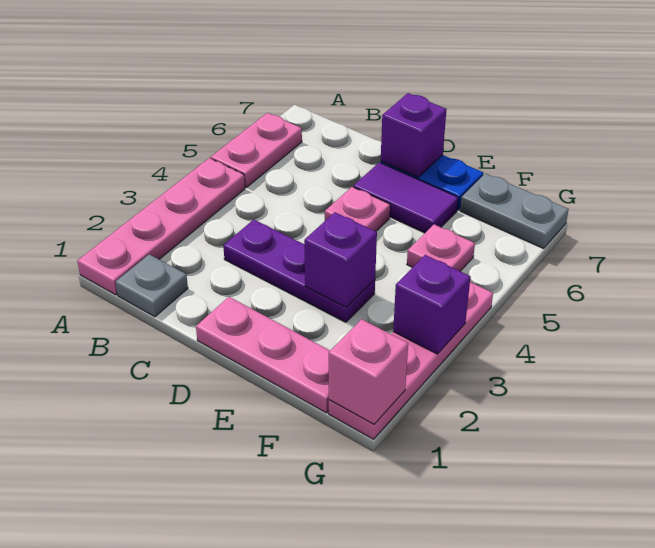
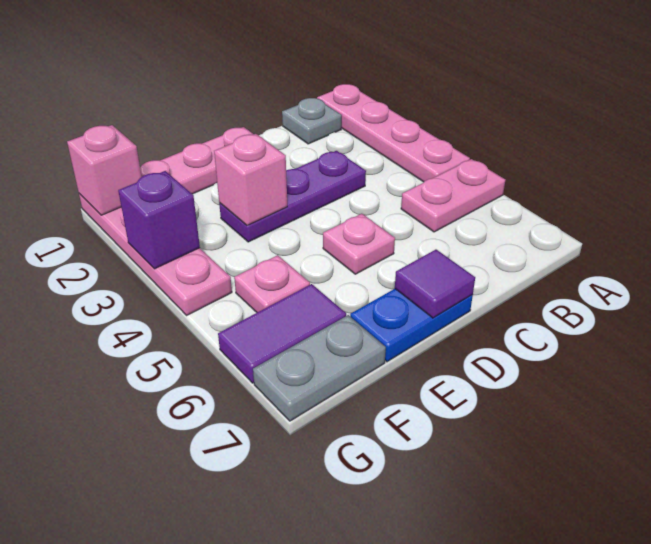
pink 1x2 plate [211,113,302,187] -> pink 1x2 plate turned to [401,159,505,232]
purple 1x2 tile [353,162,458,233] -> purple 1x2 tile moved to [218,284,346,383]
purple 1x1 brick [381,93,447,177] -> purple 1x1 tile [395,250,475,318]
purple 1x1 brick [304,212,377,307] -> pink 1x1 brick [214,134,287,225]

